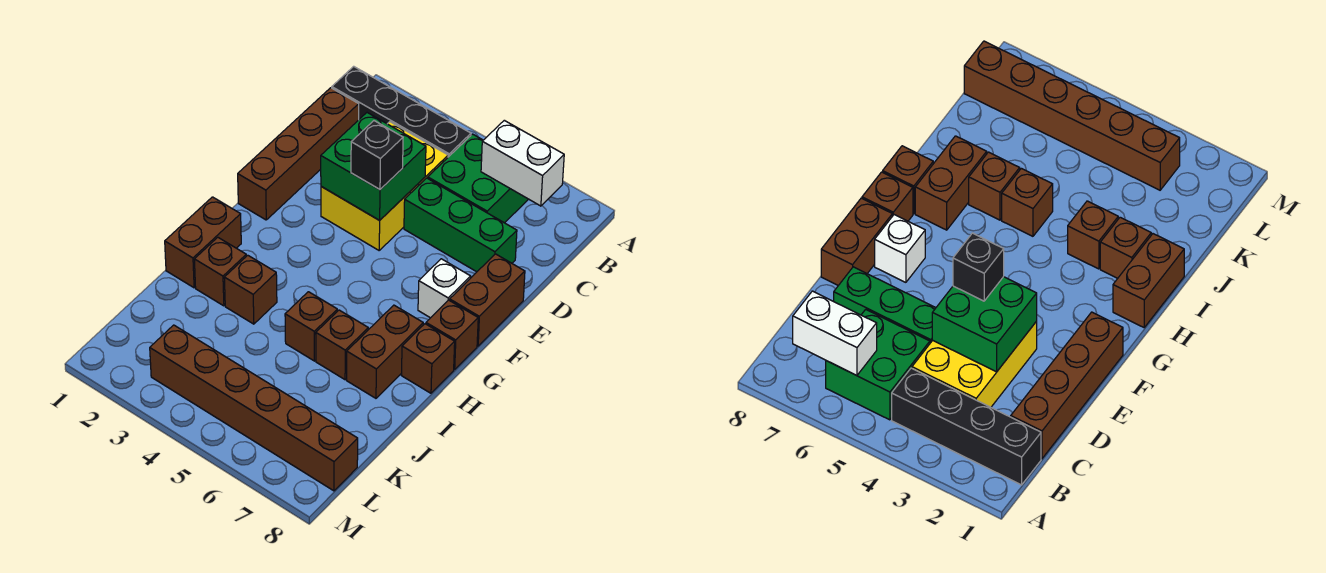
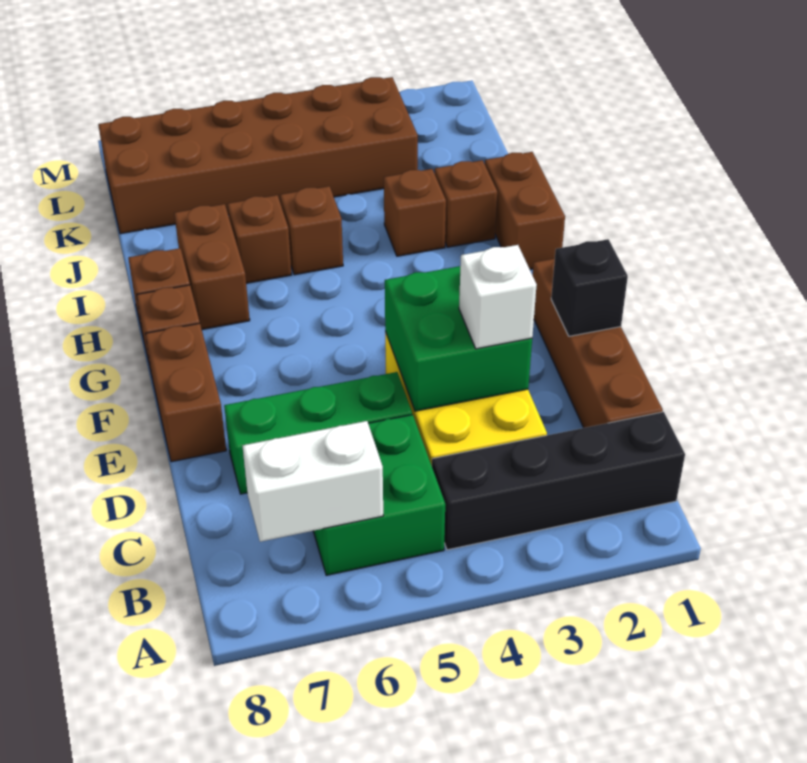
black 1x1 brick [351,121,403,189] -> black 1x1 brick moved to [551,239,628,336]
white 1x1 brick [418,259,471,318] -> white 1x1 brick moved to [459,245,537,349]
brown 1x6 brick [150,325,358,491] -> brown 2x6 brick [98,77,418,234]

